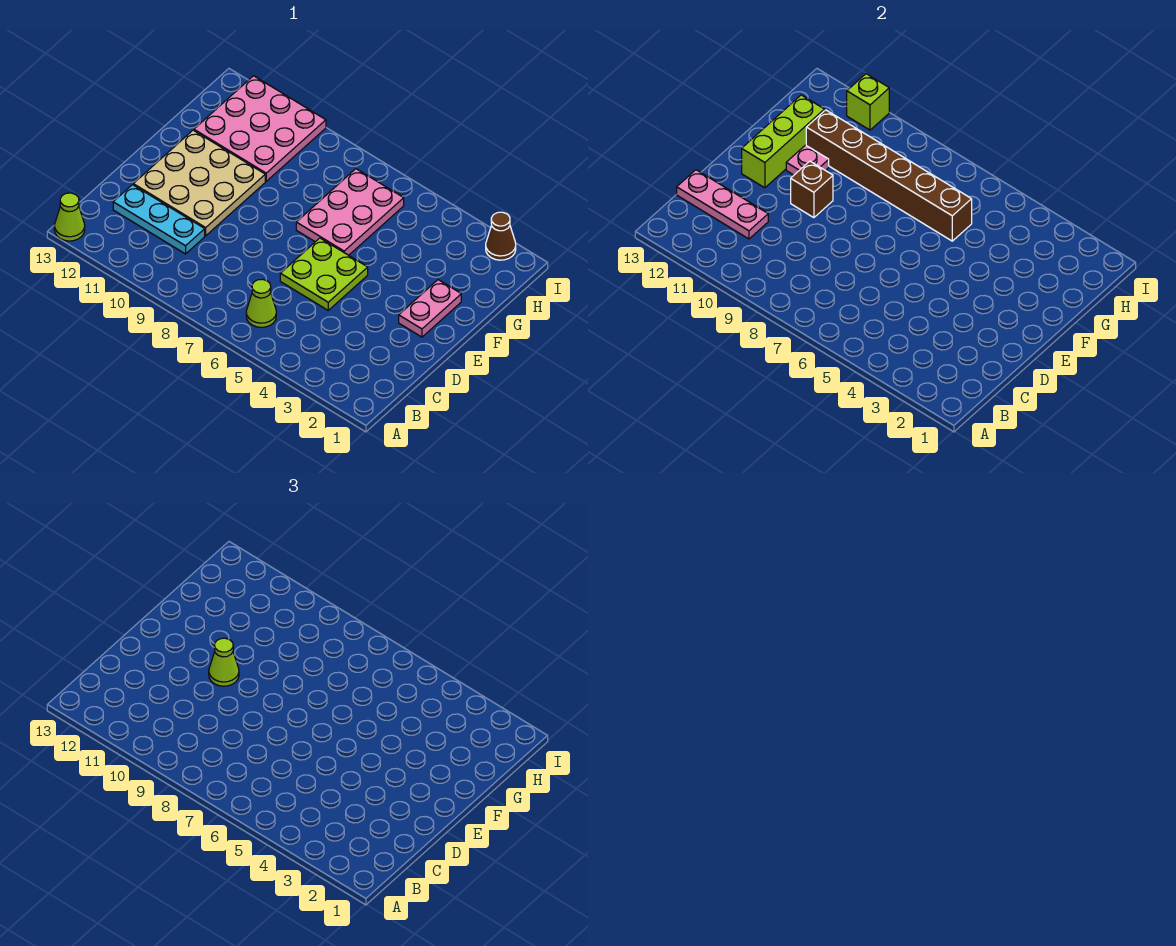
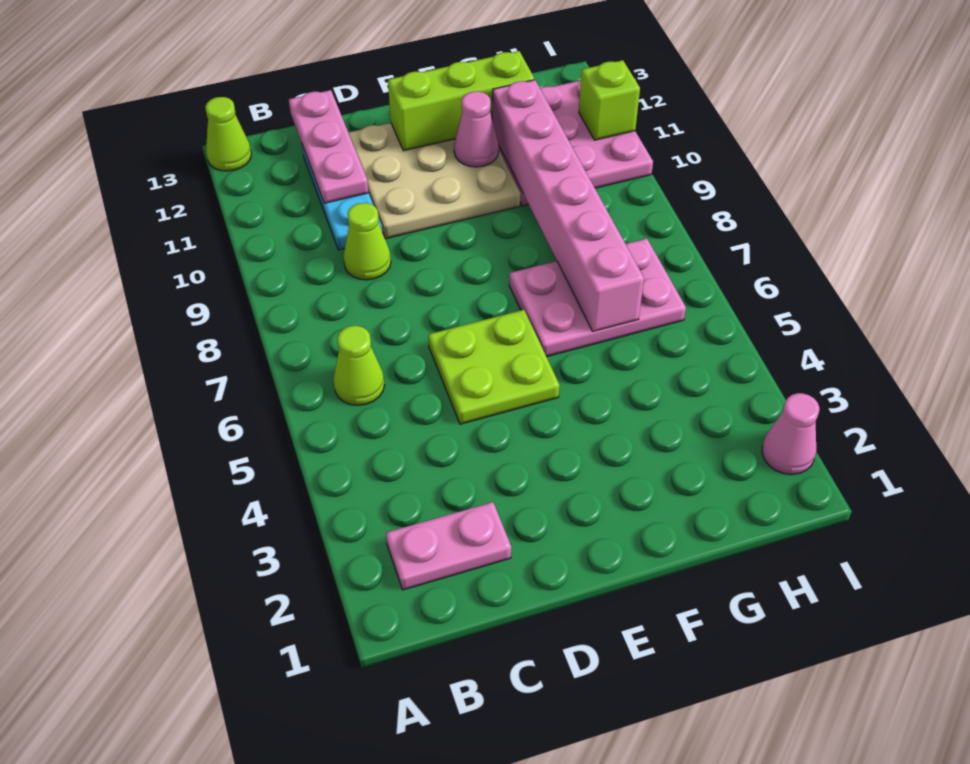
pink 1x2 plate [399,280,461,337] -> pink 1x2 plate moved to [386,502,511,590]
brown 1x1 brick [791,161,833,218] -> none
lime 1x1 cone [209,638,239,686] -> lime 1x1 cone moved to [344,203,391,280]
pink 1x1 plate [786,145,829,175] -> pink 1x1 cone [454,91,499,167]
brown 1x6 brick [806,110,972,241] -> pink 1x6 brick [492,80,644,331]
brown 1x1 cone [486,212,516,260] -> pink 1x1 cone [762,393,819,475]

